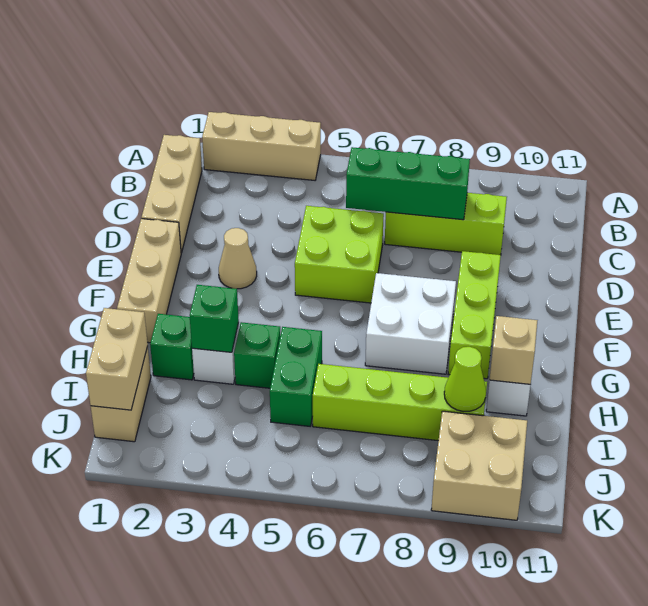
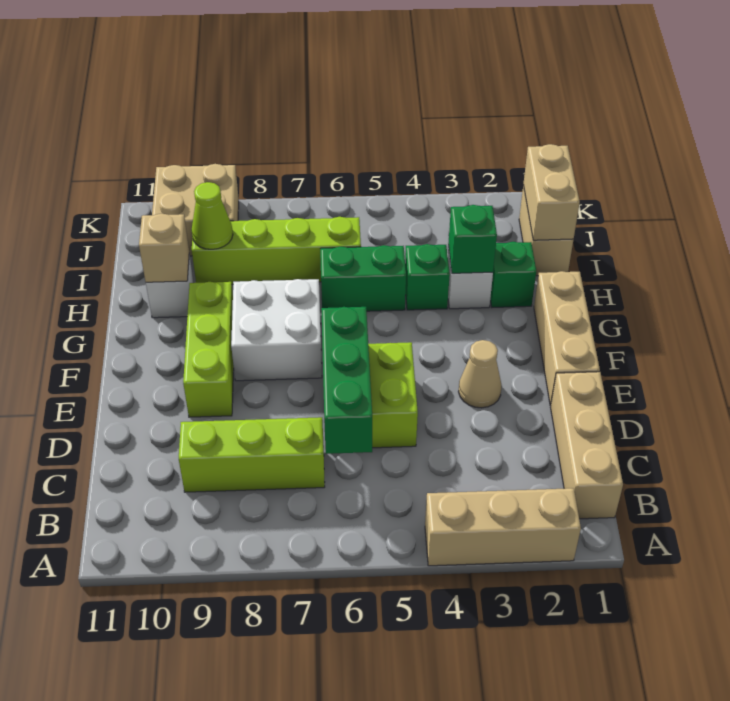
green 1x3 brick [346,147,470,220] -> green 1x3 brick turned to [321,307,372,454]
green 1x2 brick [270,327,322,426] -> green 1x2 brick turned to [320,245,406,311]

